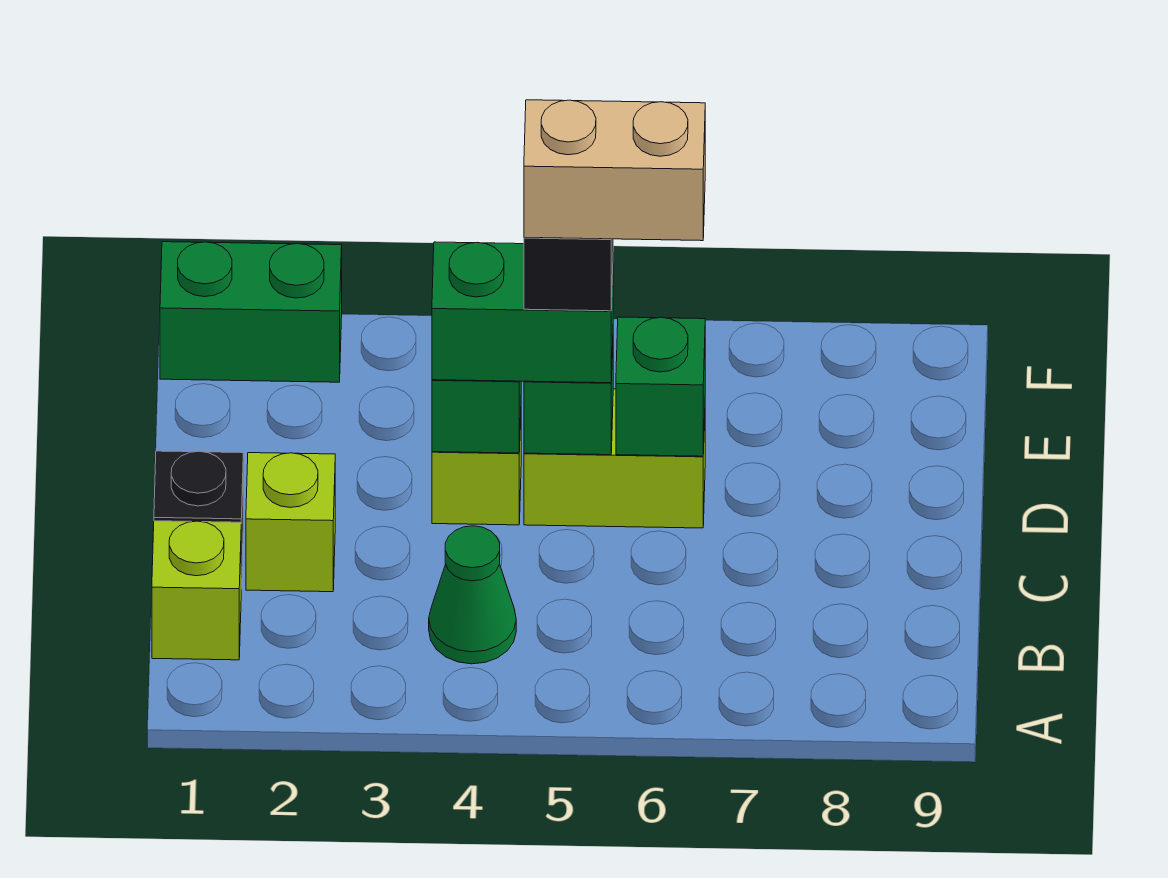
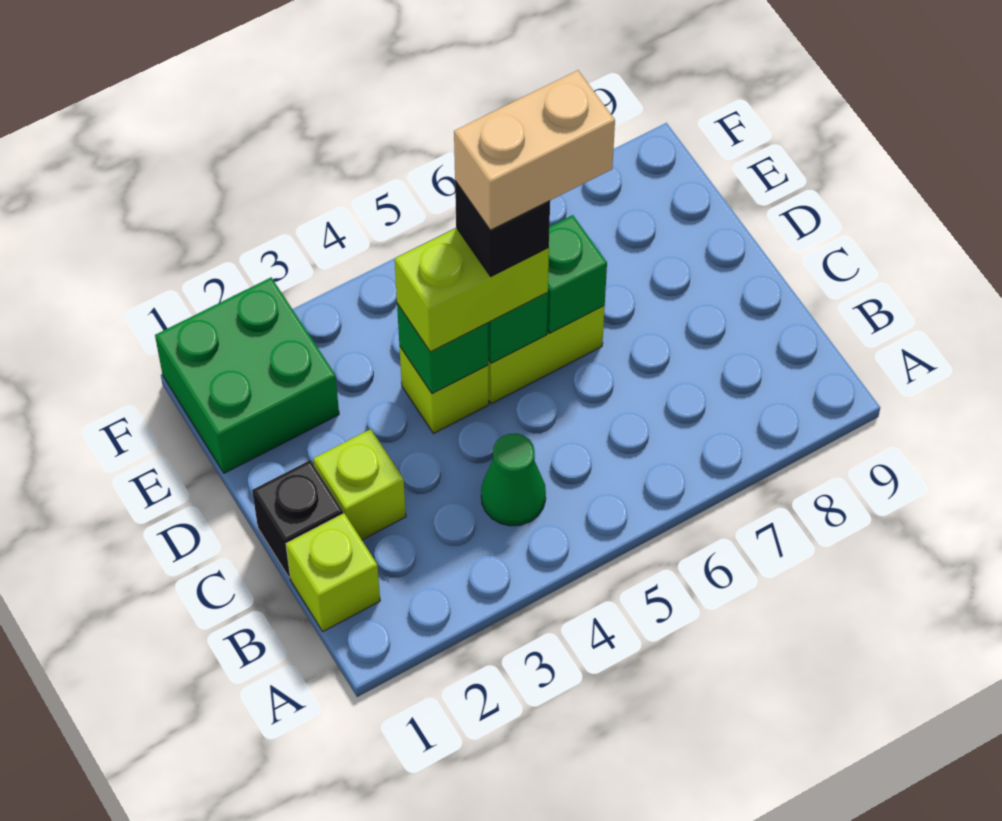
green 1x2 brick [432,242,613,383] -> lime 1x2 brick [395,228,549,352]
green 1x2 brick [160,242,342,382] -> green 2x2 brick [155,277,339,473]

